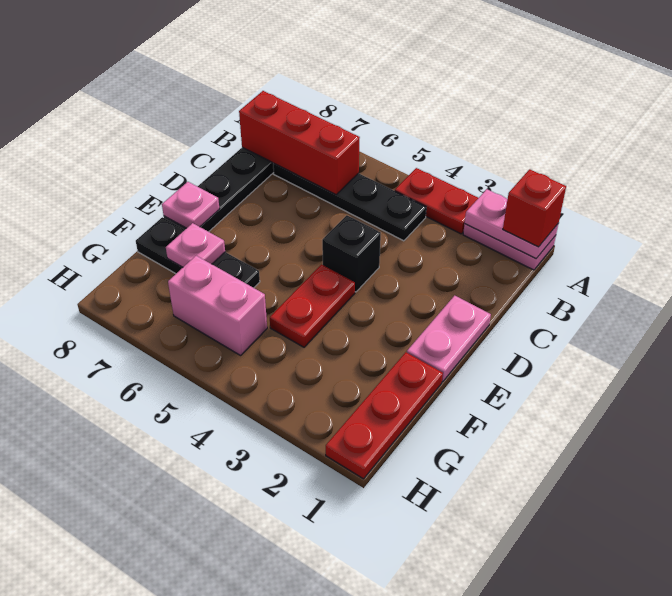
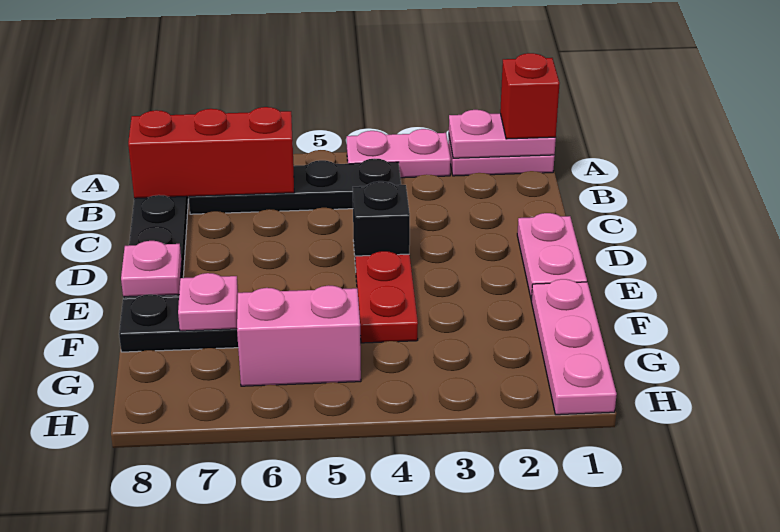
red 1x2 plate [395,168,478,234] -> pink 1x2 plate [347,129,451,178]
red 1x3 plate [326,352,443,479] -> pink 1x3 plate [531,279,617,415]

